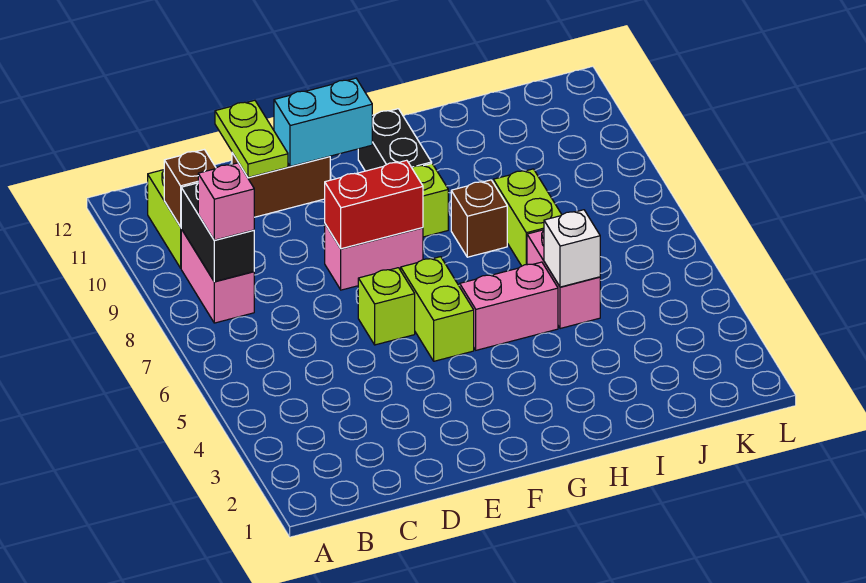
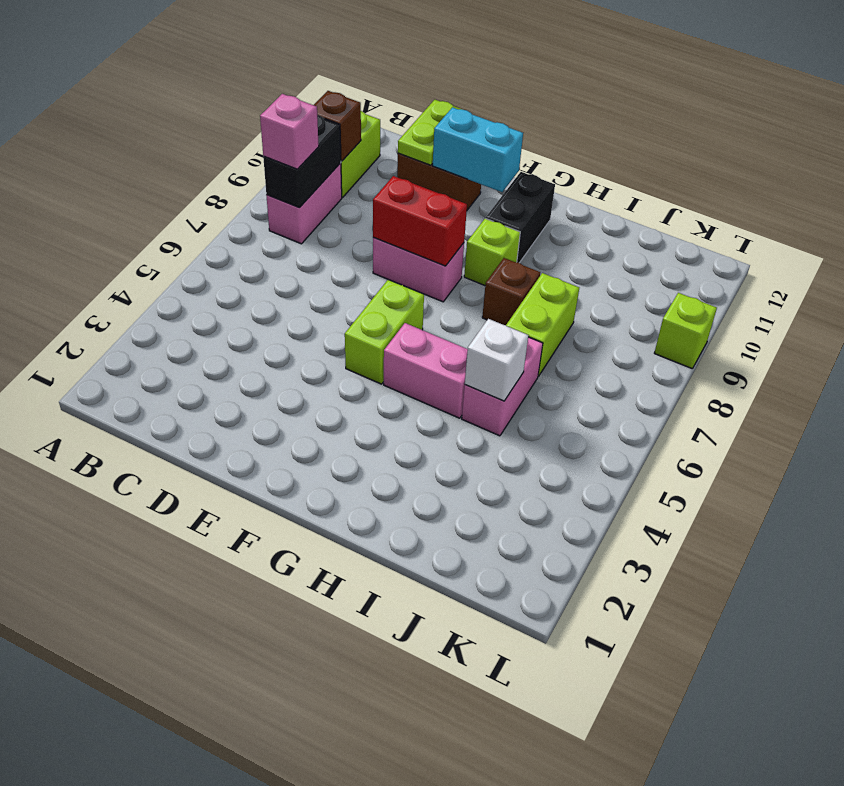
lime 1x1 brick [358,268,415,345] -> lime 1x1 brick moved to [655,293,717,369]

